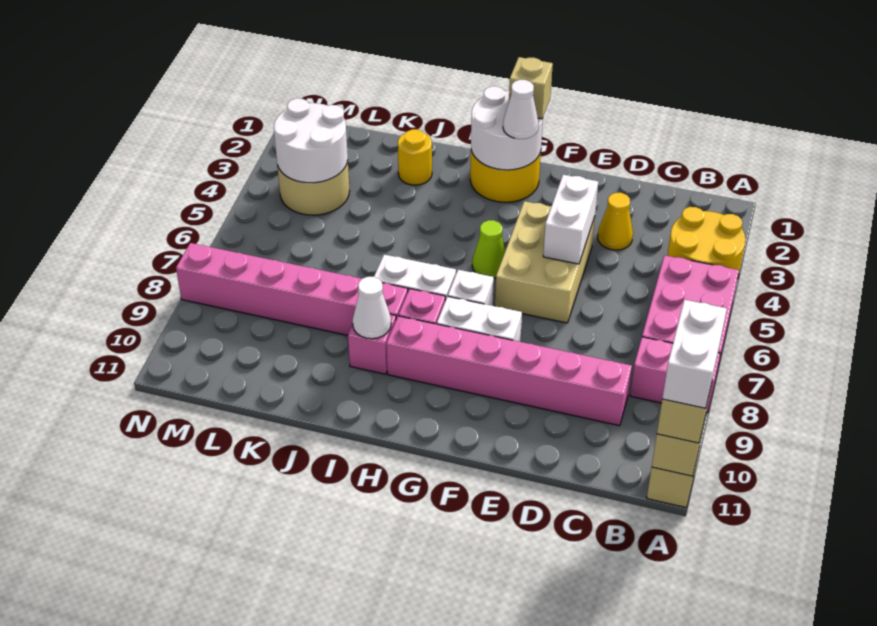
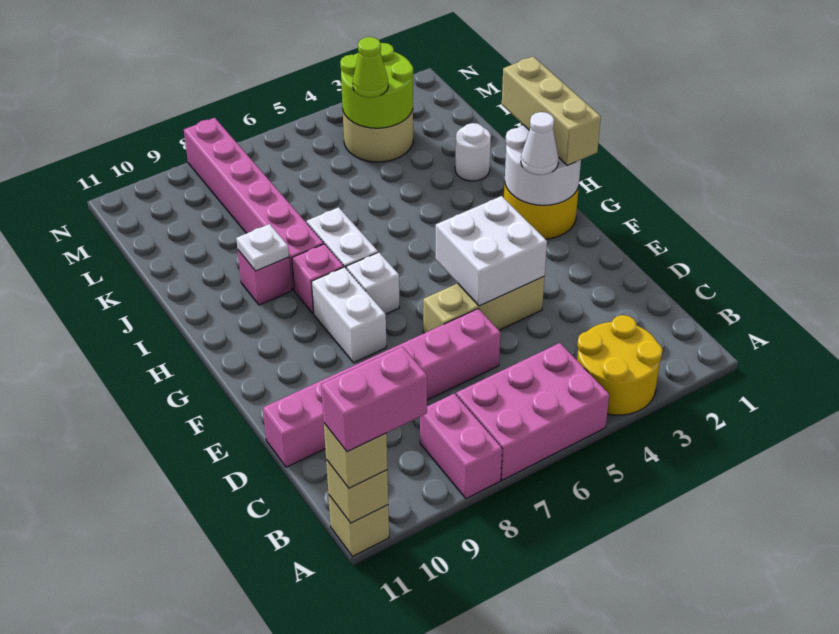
white 1x2 brick [662,300,727,408] -> pink 1x2 brick [321,347,427,452]
pink 1x6 brick [386,316,632,426] -> pink 1x6 brick turned to [263,309,501,467]
yellow 1x1 cone [598,193,633,250] -> none
tan 2x3 brick [495,201,595,323] -> tan 1x3 brick [423,277,544,333]
white 1x2 brick [543,175,598,264] -> white 2x2 brick [436,196,547,306]
tan 1x1 brick [509,57,553,119] -> tan 1x3 brick [502,57,601,166]
lime 1x1 cone [472,220,505,278] -> lime 1x1 cone moved to [353,37,388,98]
white 1x1 cone [353,277,391,339] -> white 1x1 plate [236,224,289,271]
yellow 1x1 round brick [398,129,432,185] -> white 1x1 round brick [455,123,491,181]
white 2x2 round brick [274,98,348,183] -> lime 2x2 round brick [340,43,413,128]

